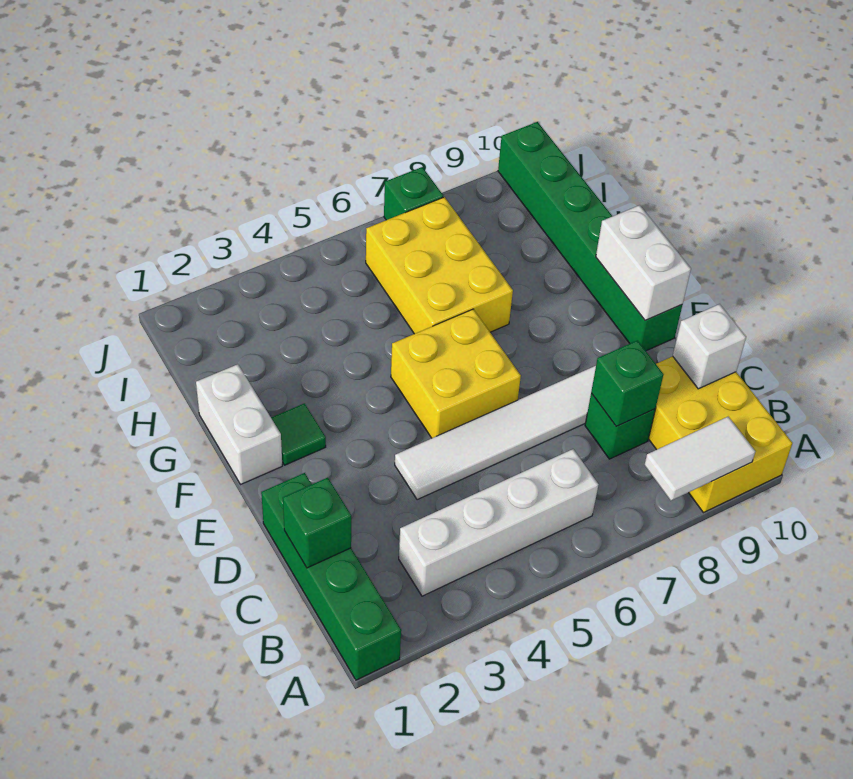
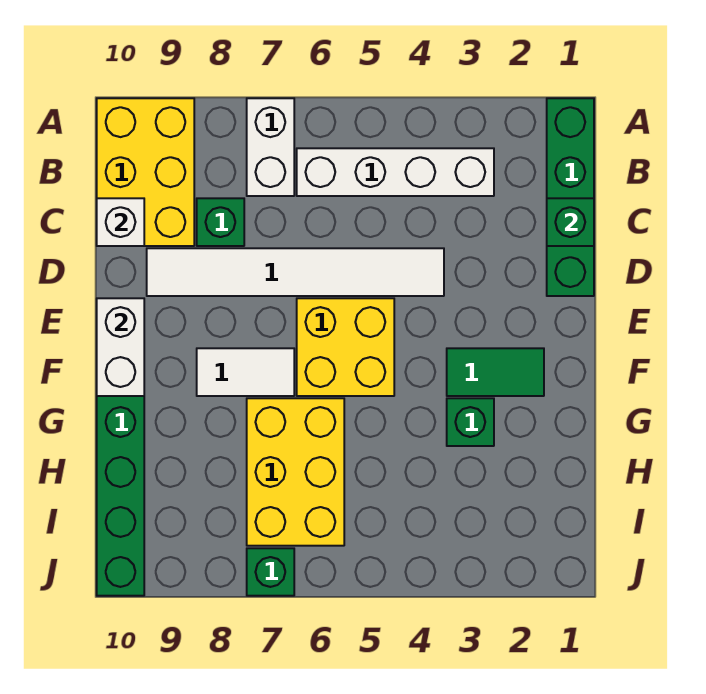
white 1x2 tile [645,417,755,501] -> white 1x2 tile moved to [197,348,294,396]
green 1x1 brick [591,340,663,426] -> green 1x1 brick moved to [447,398,494,446]
white 1x2 brick [196,364,282,484] -> white 1x2 brick moved to [247,98,294,196]
green 1x1 tile [271,403,326,465] -> green 1x2 tile [447,348,544,396]

